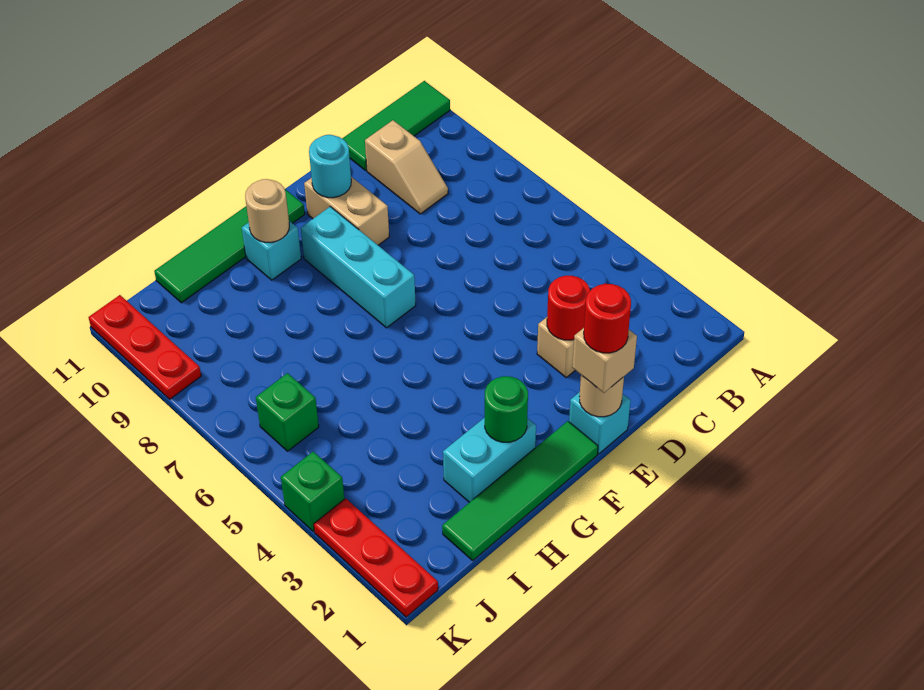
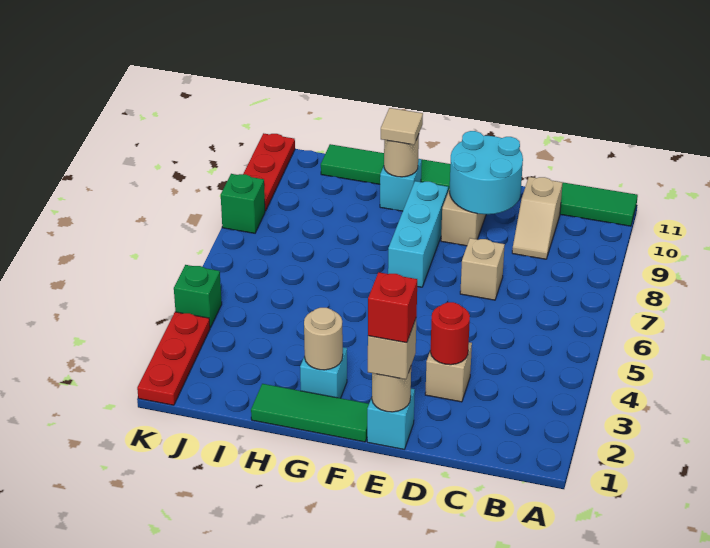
none -> tan 1x1 brick [460,238,505,300]
red 1x1 round brick [584,284,631,353] -> red 1x1 brick [368,272,417,343]
cyan 1x1 round brick [309,135,351,198] -> cyan 2x2 round brick [450,131,523,214]
green 1x4 tile [442,421,598,560] -> green 1x3 tile [251,384,369,442]
cyan 1x2 brick [443,418,536,502] -> cyan 1x1 brick [300,347,347,398]
green 1x1 round brick [485,376,528,442] -> tan 1x1 round brick [304,308,343,370]
none -> tan 1x1 tile [381,108,423,145]
green 1x1 brick [256,373,319,451] -> green 1x1 brick moved to [221,174,265,233]

